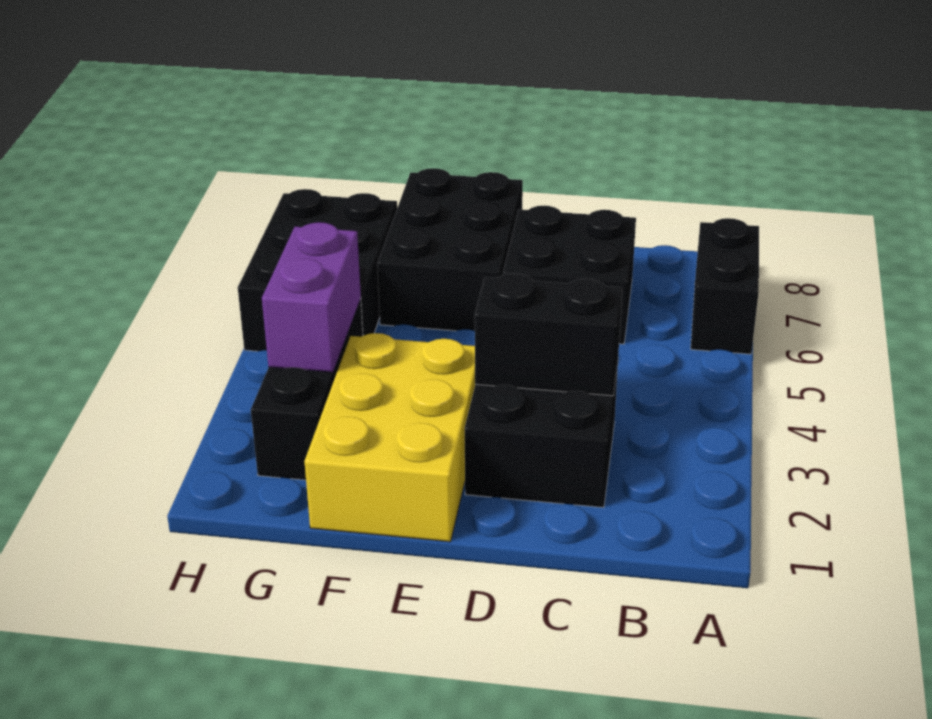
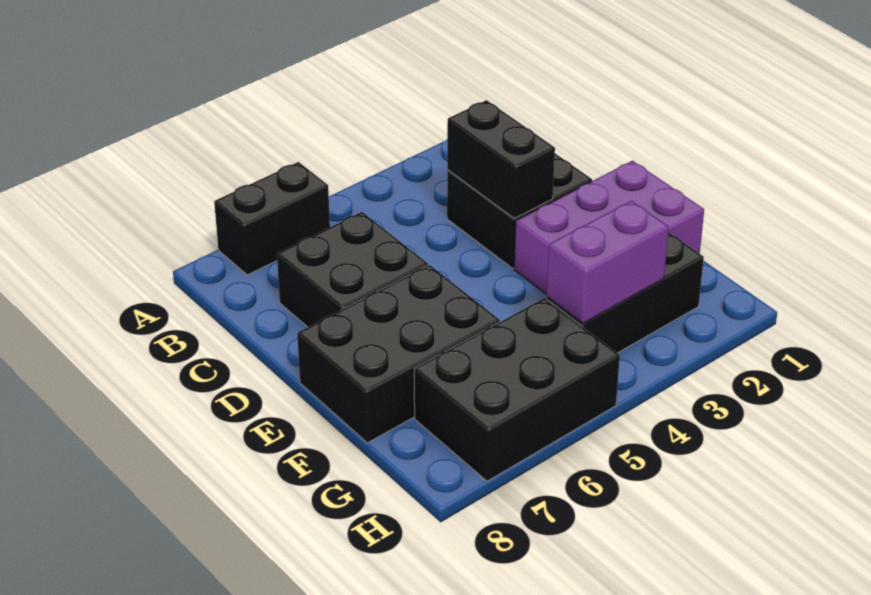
yellow 2x3 brick [304,333,475,542] -> purple 2x3 brick [514,161,704,294]

